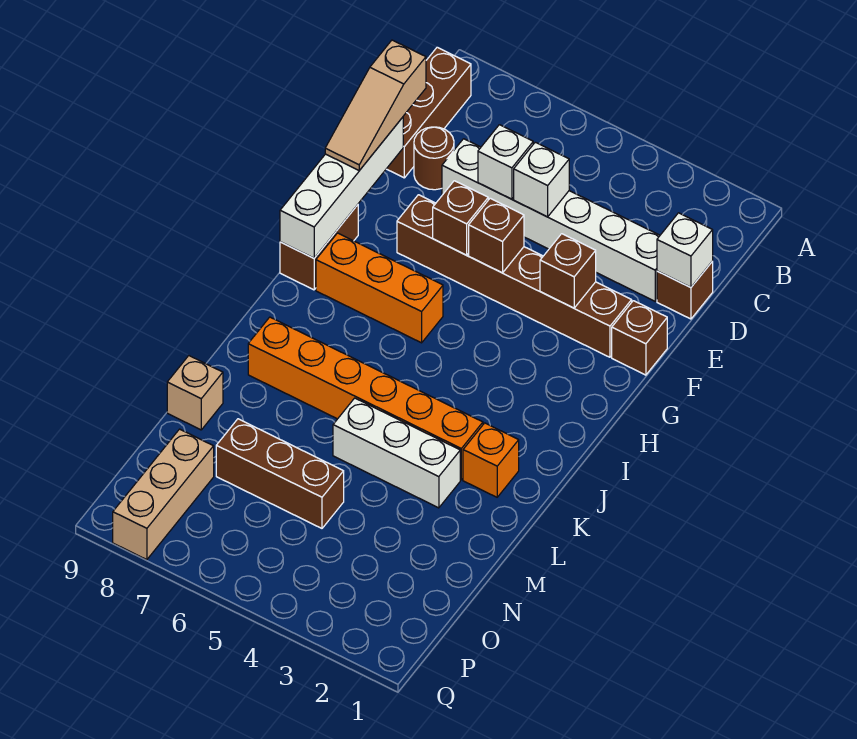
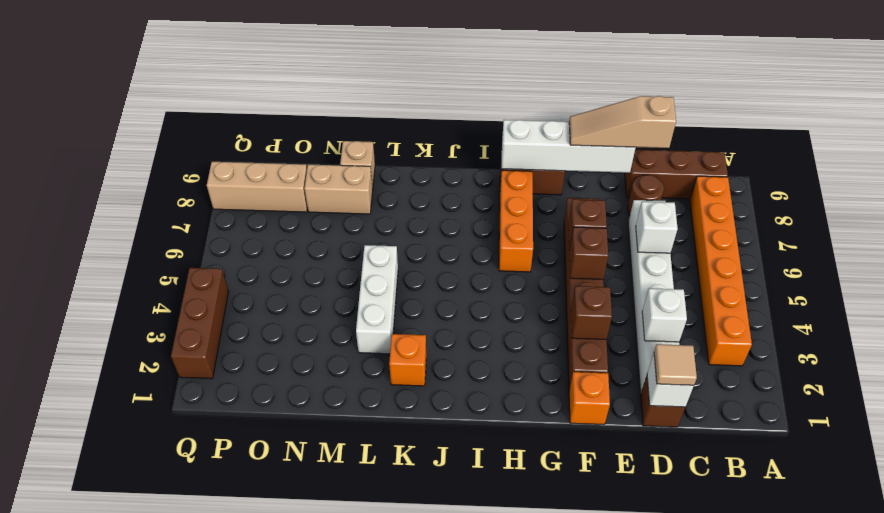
none -> tan 1x1 tile [654,344,697,385]
white 1x1 brick [514,142,569,217] -> white 1x1 brick moved to [642,288,687,342]
brown 1x1 brick [612,301,667,375] -> orange 1x1 brick [569,372,610,424]
orange 1x6 brick [248,317,483,480] -> orange 1x6 brick moved to [690,176,752,366]
none -> tan 1x2 brick [304,164,373,214]
brown 1x3 brick [216,419,344,528] -> brown 1x3 brick moved to [171,268,229,379]

